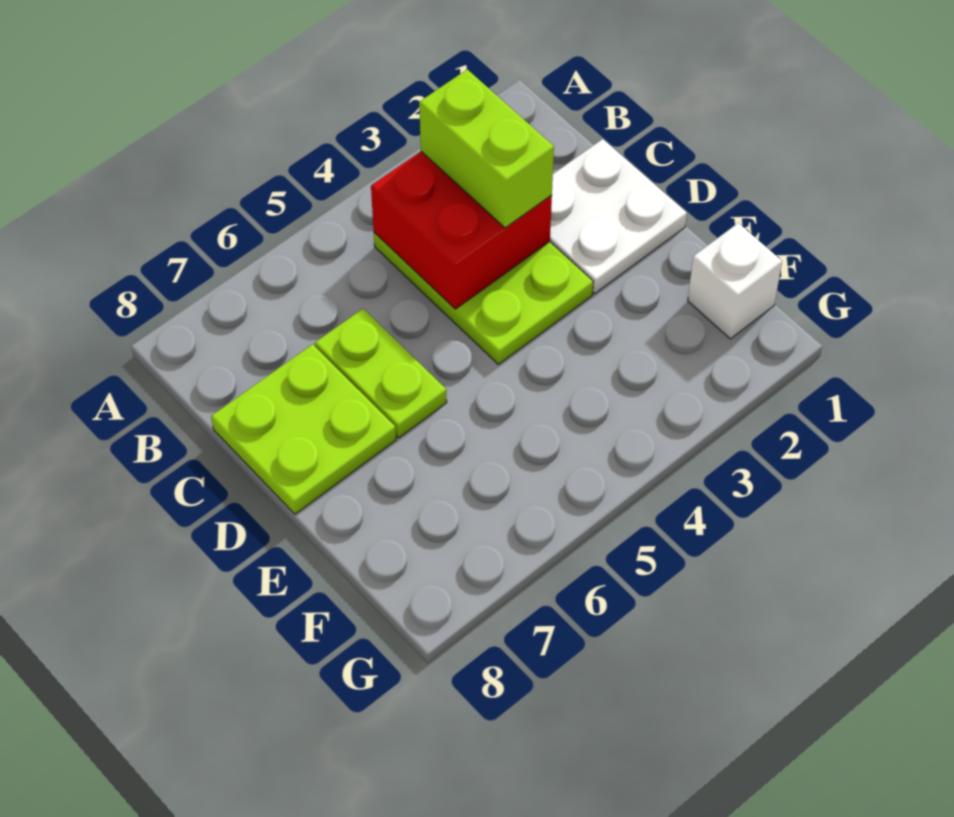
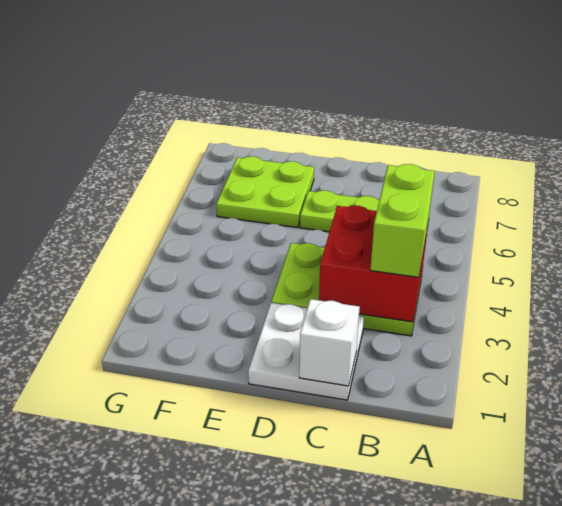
lime 1x2 brick [419,69,554,228] -> lime 1x2 brick turned to [370,164,435,277]
lime 2x2 plate [211,344,396,514] -> lime 2x2 plate moved to [216,156,314,228]
white 1x1 brick [688,223,782,339] -> white 1x1 brick moved to [299,299,360,386]

